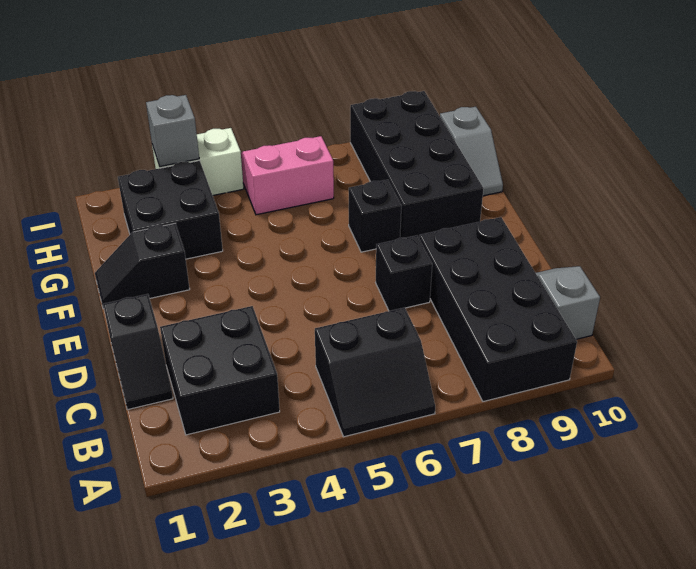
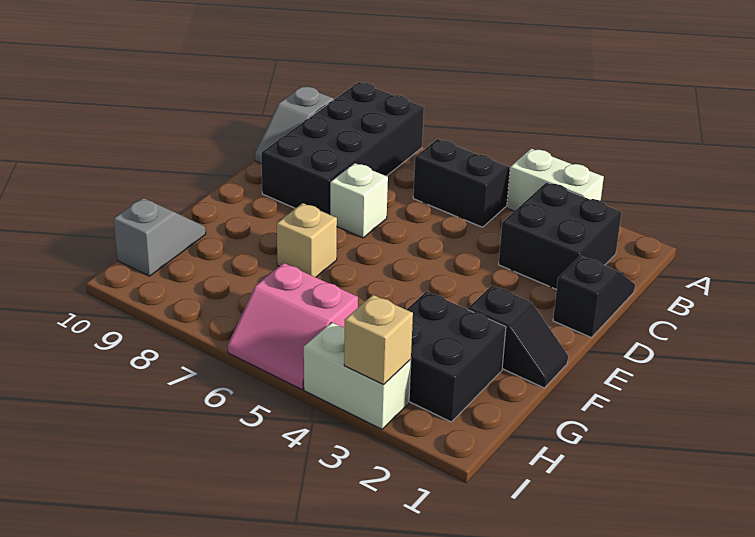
none -> white 1x2 brick [507,149,604,211]
black 1x1 brick [376,236,432,311] -> white 1x1 brick [330,163,388,238]
black 1x1 brick [349,180,401,252] -> tan 1x1 brick [277,203,337,277]
black 2x4 brick [350,91,484,238] -> none
grey 1x1 brick [146,95,199,166] -> tan 1x1 brick [344,295,413,384]

